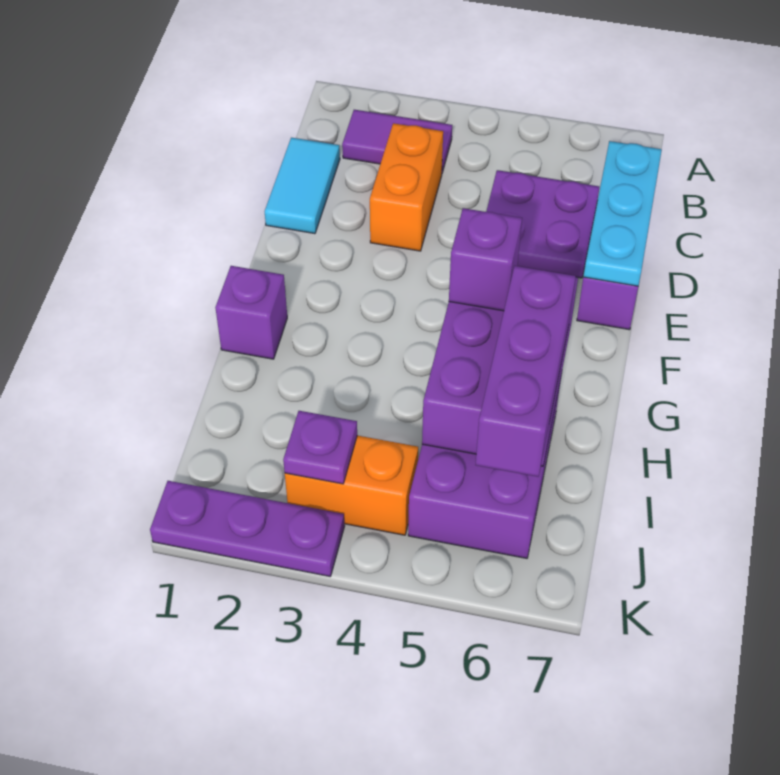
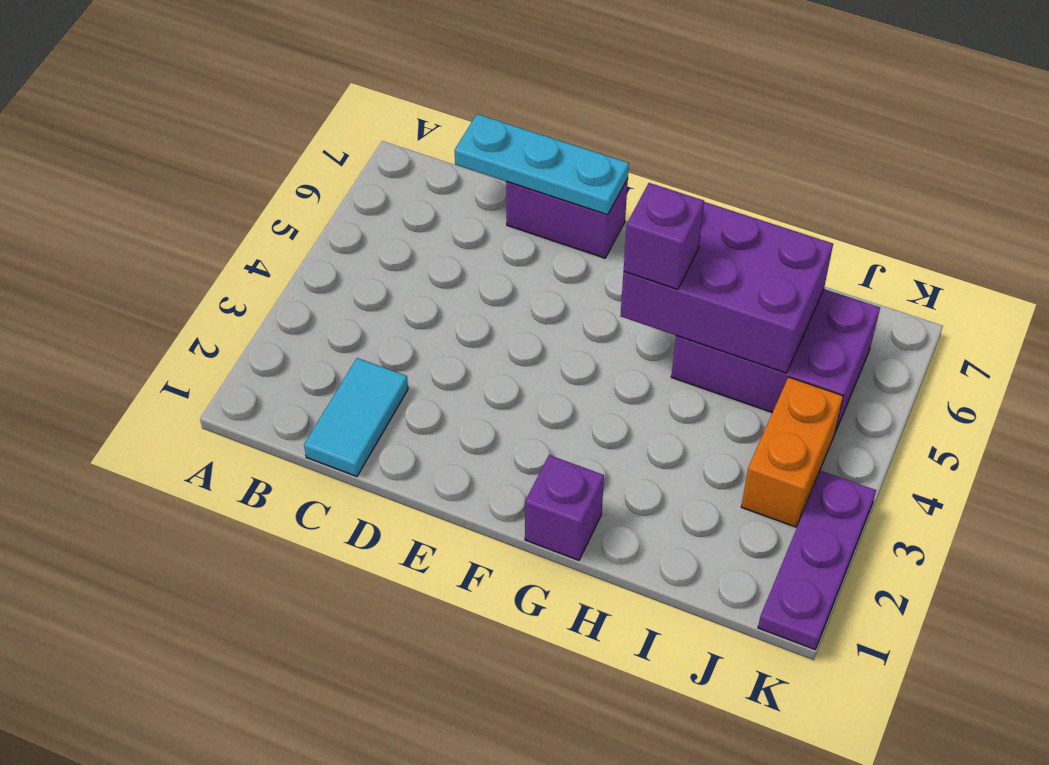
purple 1x2 tile [342,110,452,173] -> none
cyan 1x2 tile [265,138,340,234] -> cyan 1x2 tile turned to [304,358,408,477]
orange 1x2 brick [370,123,443,251] -> none
purple 2x2 plate [486,170,599,278] -> none
purple 1x3 brick [476,266,576,477] -> none
purple 1x1 plate [283,411,357,484] -> none

